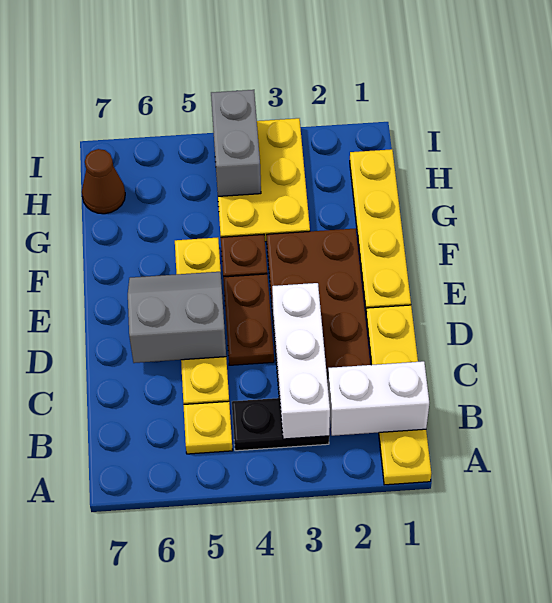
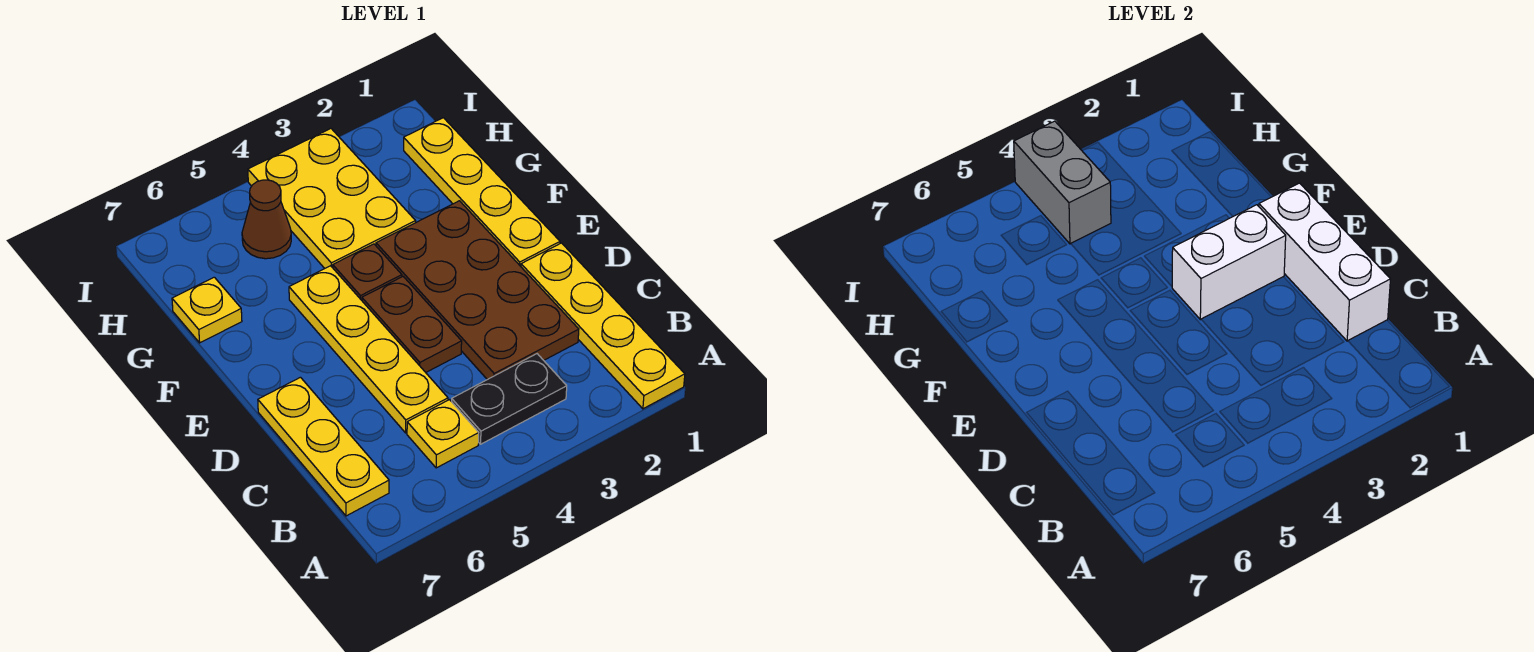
white 1x2 brick [328,361,429,436] -> white 1x2 brick moved to [1172,205,1286,320]
white 1x3 brick [272,283,330,439] -> white 1x3 brick moved to [1259,183,1391,341]
none -> yellow 1x3 plate [258,377,389,516]
grey 2x2 slope [128,272,226,363] -> none
none -> yellow 1x1 plate [172,277,242,343]
brown 1x1 cone [82,149,125,214] -> brown 1x1 cone moved to [242,180,291,259]

